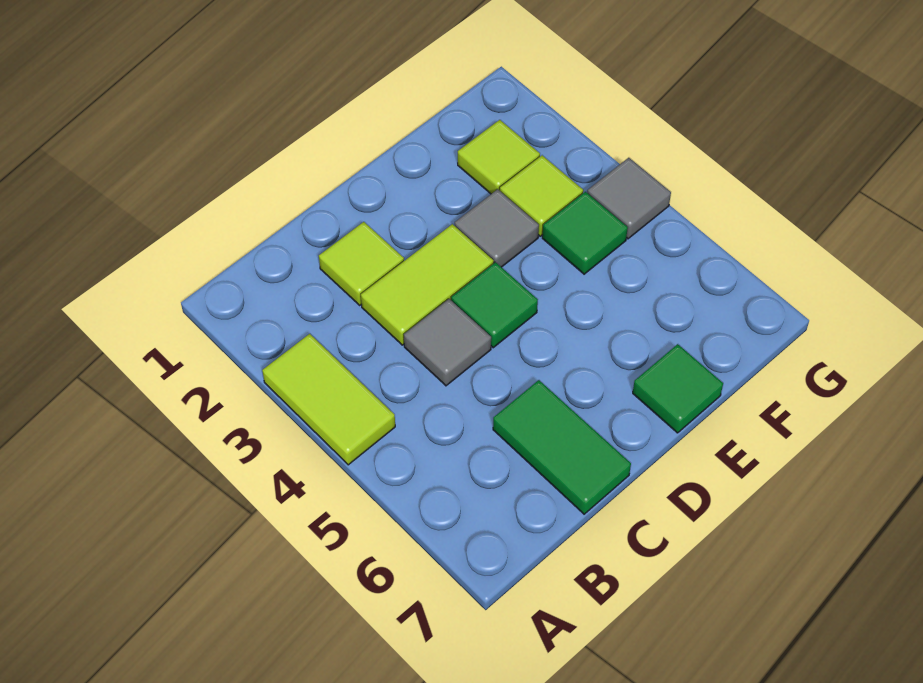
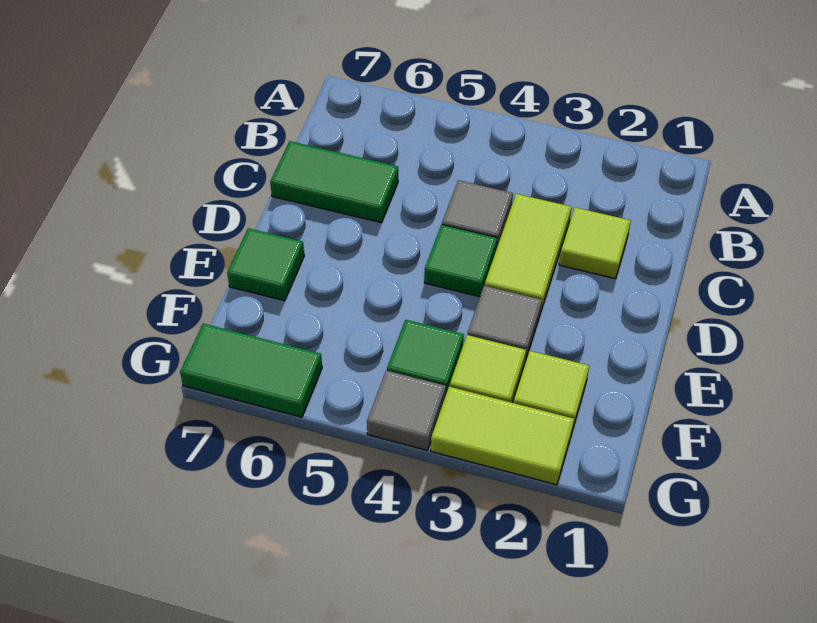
lime 1x2 tile [262,334,395,465] -> lime 1x2 tile moved to [431,387,574,485]
none -> green 1x2 tile [180,324,322,417]

